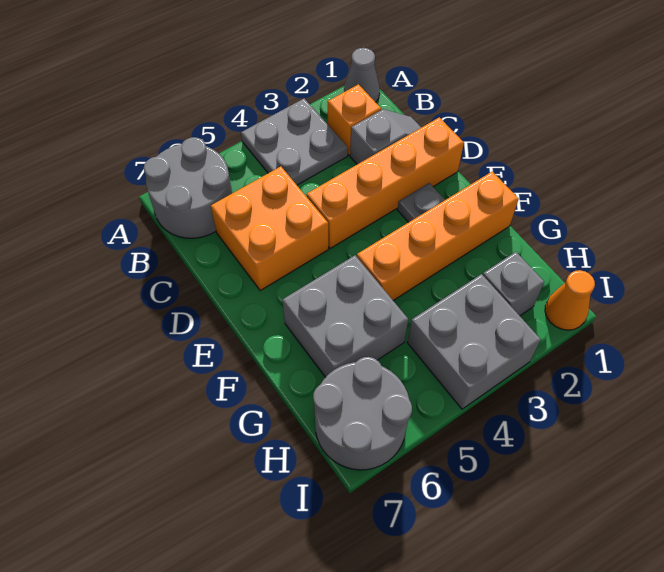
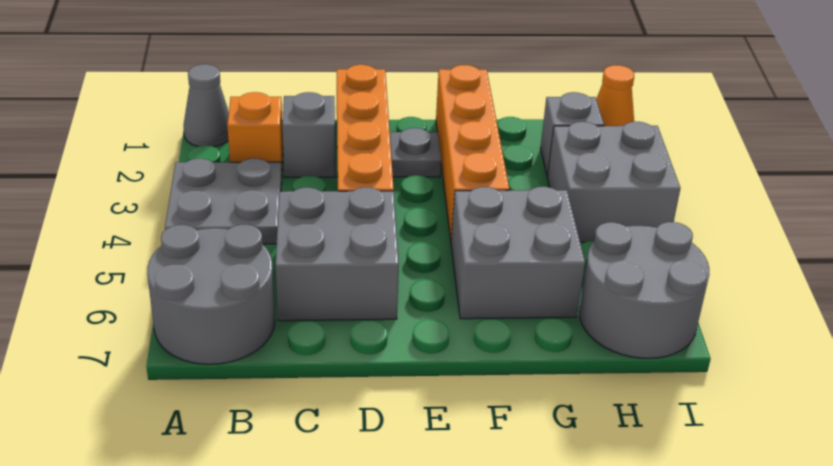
orange 2x2 brick [211,166,328,291] -> grey 2x2 brick [276,187,399,321]

